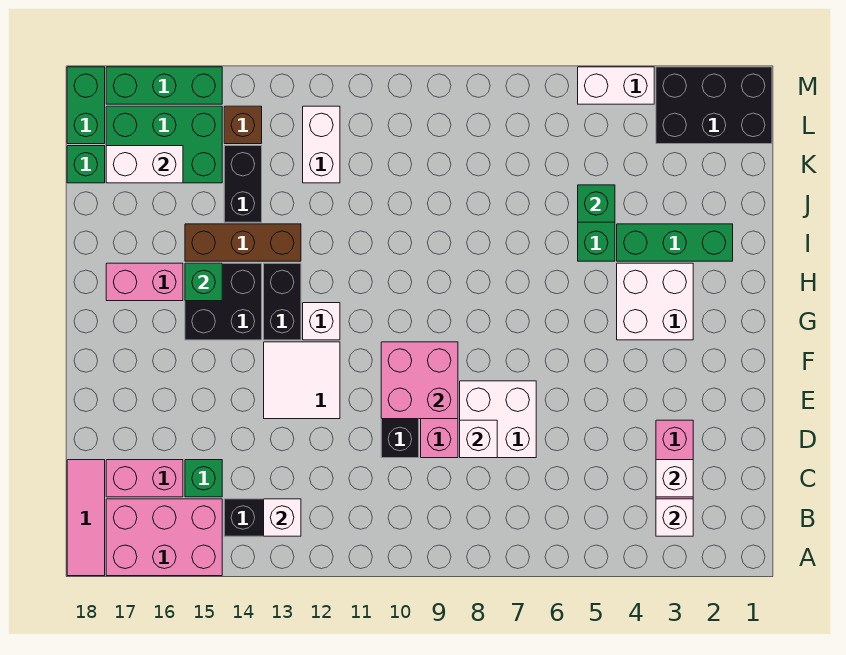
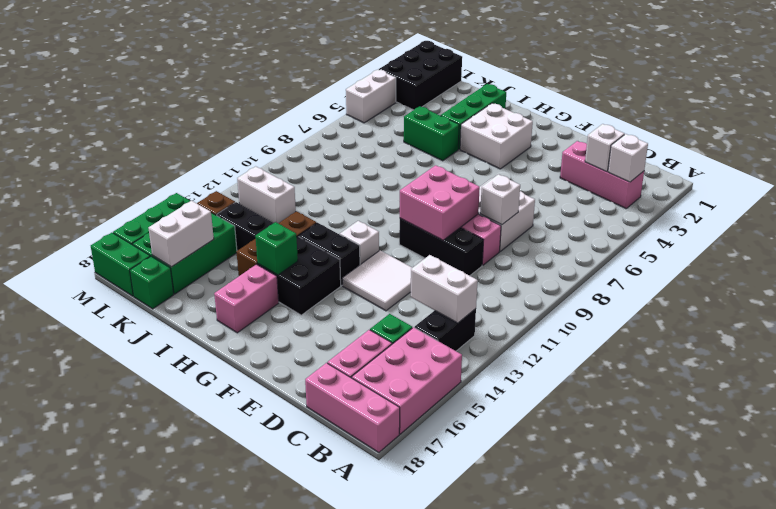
pink 1x3 tile [67,460,105,576] -> pink 1x3 brick [305,363,400,453]
white 1x1 brick [264,499,301,536] -> white 1x2 brick [411,255,478,323]
green 1x1 brick [578,185,615,222] -> none

